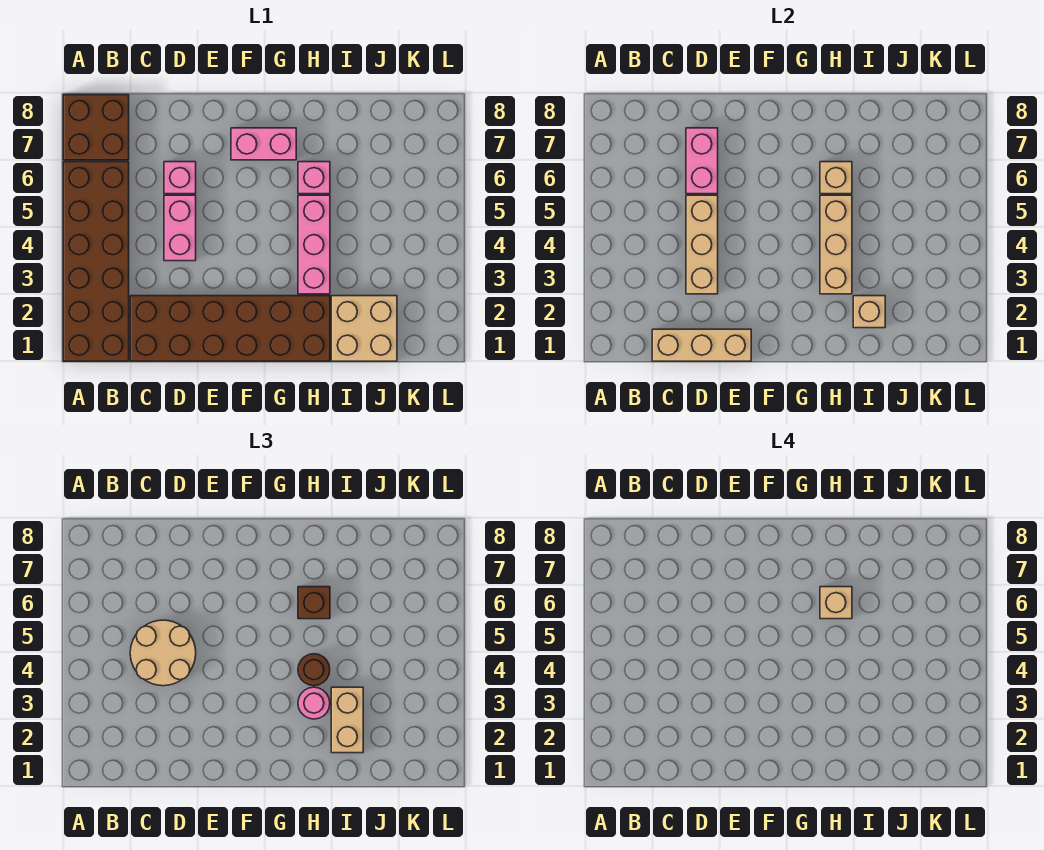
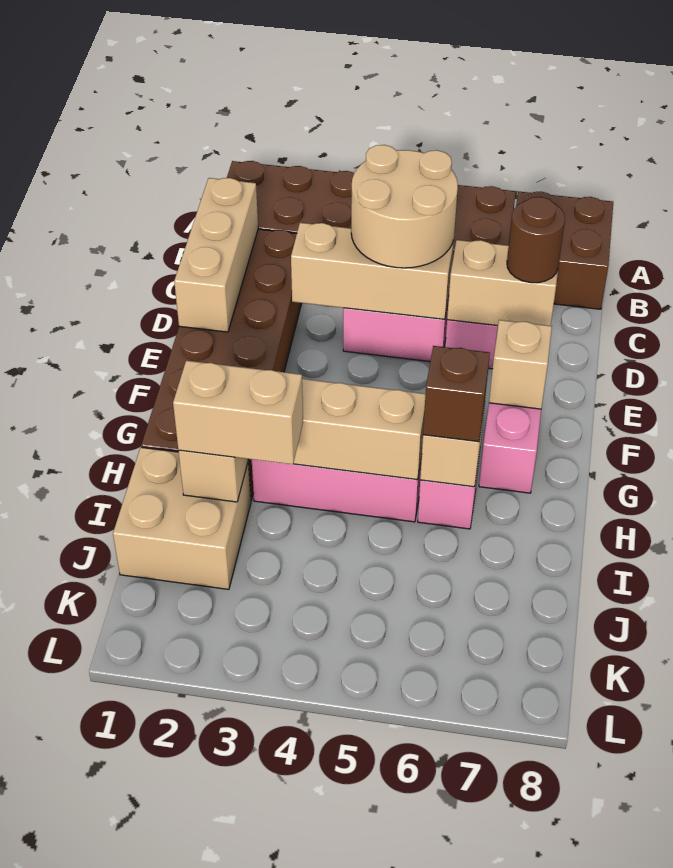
pink 1x2 brick [686,128,718,194] -> tan 1x2 brick [447,240,558,326]
pink 1x1 round brick [298,687,330,719] -> none
brown 1x1 round brick [298,654,330,686] -> brown 1x1 round brick moved to [507,197,565,283]
tan 1x1 brick [820,587,852,619] -> tan 1x1 brick moved to [489,320,552,409]

